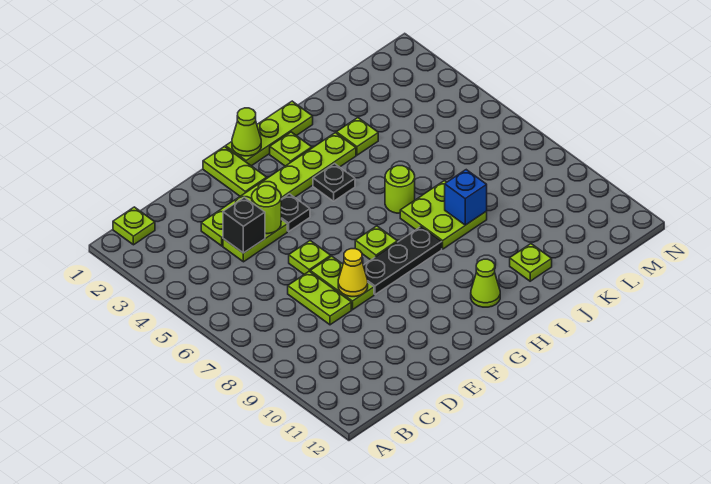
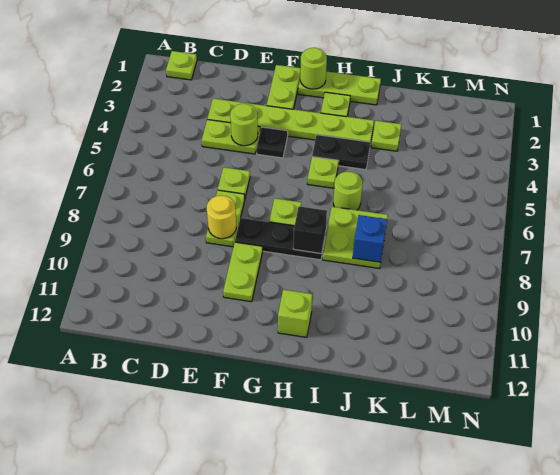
black 1x1 brick [223,197,265,253] -> black 1x1 brick moved to [293,206,327,253]
lime 1x2 plate [288,271,351,325] -> lime 1x2 plate moved to [223,242,263,302]
yellow 1x1 cone [338,249,368,297] -> yellow 1x1 round brick [207,195,236,239]
lime 1x1 cone [232,108,261,156] -> lime 1x1 round brick [300,48,327,89]
black 1x1 plate [313,164,355,201] -> black 1x2 plate [312,135,370,170]
lime 1x1 cone [471,259,500,307] -> lime 1x1 brick [278,290,312,337]
lime 1x1 plate [510,244,552,281] -> lime 1x1 plate moved to [307,157,338,188]

